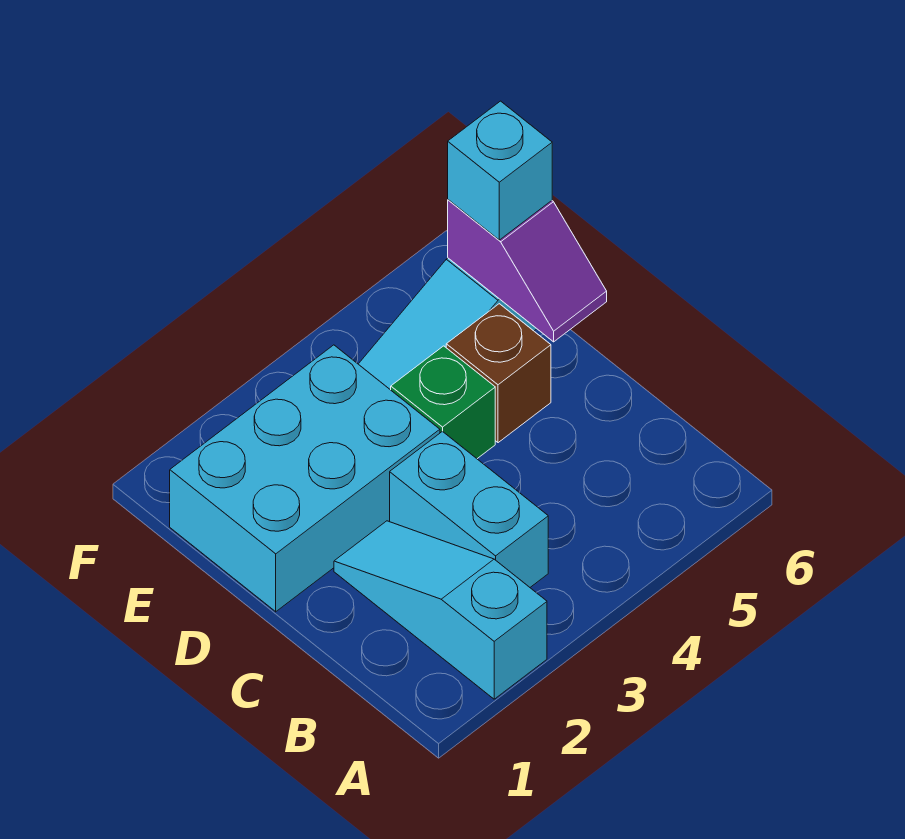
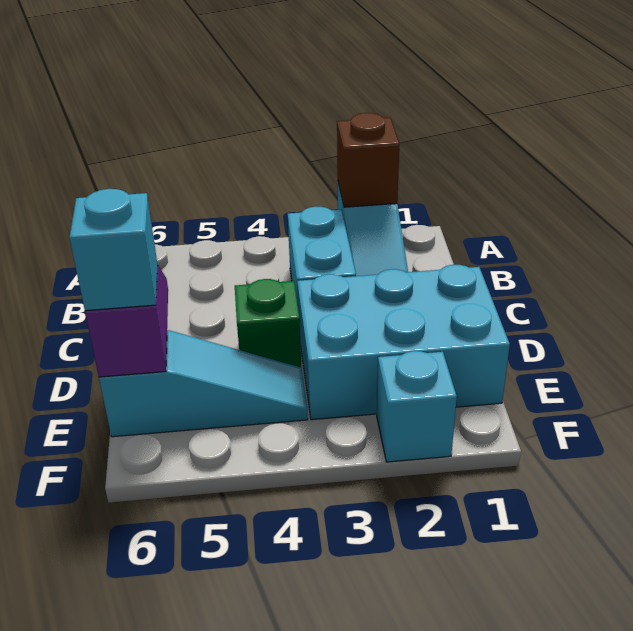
brown 1x1 brick [446,304,551,443] -> brown 1x1 brick moved to [337,113,399,207]
none -> cyan 1x1 brick [377,351,457,462]

